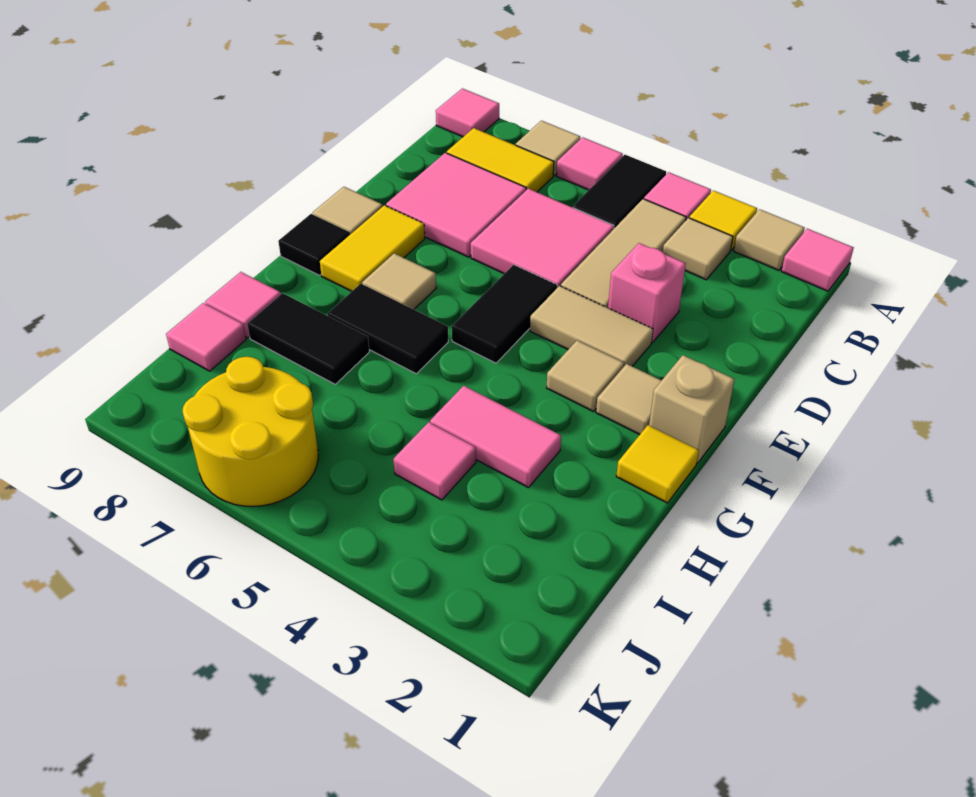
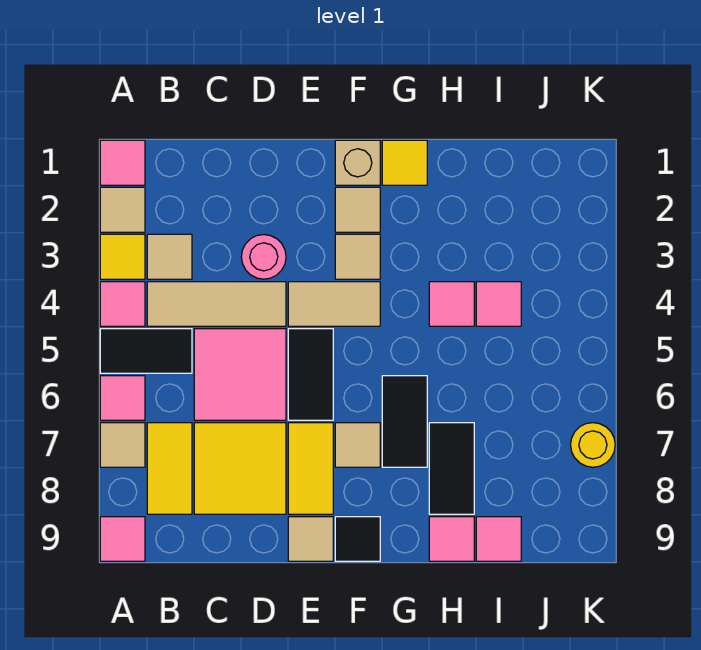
pink 2x2 tile [386,153,526,257] -> yellow 2x2 tile [194,423,286,514]
pink 1x1 brick [608,243,686,343] -> pink 1x1 round brick [241,235,286,279]
tan 1x2 tile [530,286,653,366] -> tan 1x2 tile turned to [288,282,380,326]
black 1x2 tile [452,265,557,363] -> black 1x2 tile turned to [288,329,333,420]
yellow 1x2 tile [320,205,425,291] -> yellow 1x2 tile turned to [288,423,333,514]
pink 1x2 tile [430,386,561,488] -> pink 1x1 tile [429,282,474,326]
yellow 2x2 round brick [183,357,318,506] -> yellow 1x1 round brick [571,423,615,467]

